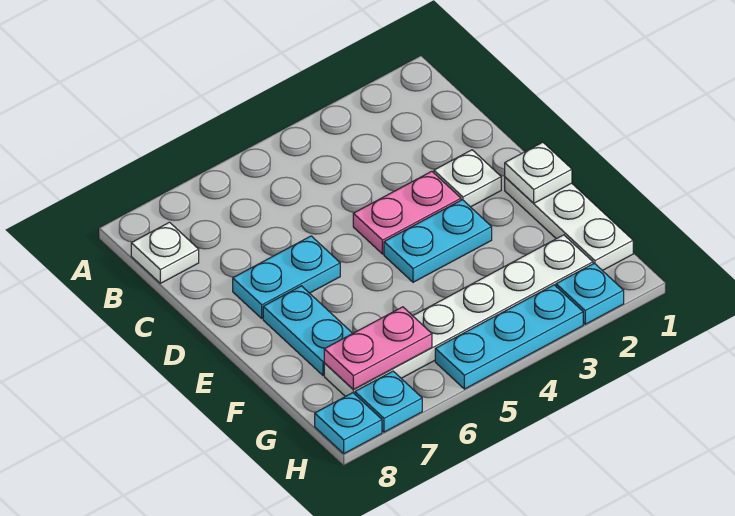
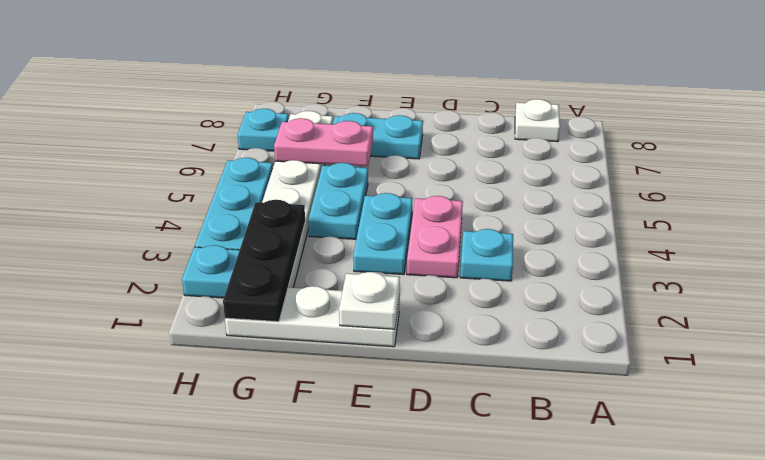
white 1x1 plate [434,150,501,207] -> none
cyan 1x2 plate [233,236,340,318] -> cyan 1x2 plate moved to [308,163,368,239]
none -> black 1x3 plate [223,200,305,322]
pink 1x2 plate [324,307,432,390] -> pink 1x2 plate turned to [274,118,373,166]
cyan 1x1 plate [315,393,382,454] -> cyan 1x1 plate moved to [460,229,513,281]

